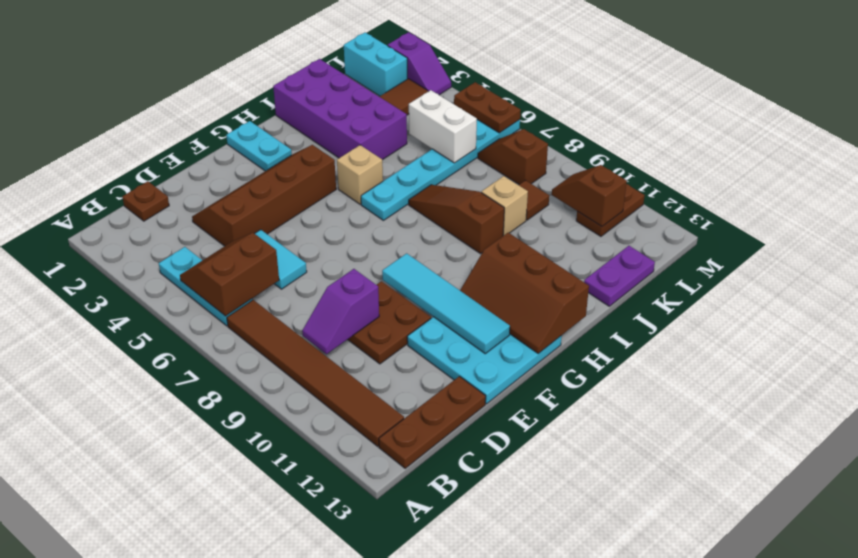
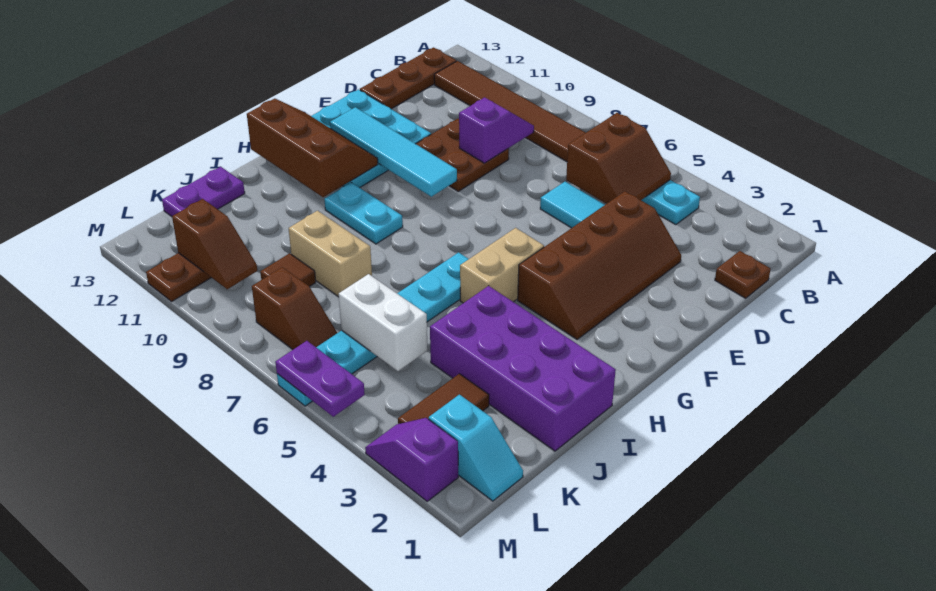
cyan 1x2 plate [226,121,292,171] -> cyan 1x2 plate moved to [324,183,403,244]
tan 1x1 brick [337,145,383,204] -> tan 1x2 brick [460,228,544,303]
brown 1x3 slope [409,185,504,254] -> none
tan 1x1 brick [481,176,528,236] -> tan 1x2 brick [289,211,372,297]
cyan 1x2 brick [344,33,407,96] -> cyan 1x2 slope [429,395,523,501]
brown 1x2 plate [454,82,521,133] -> purple 1x2 plate [275,341,365,417]

